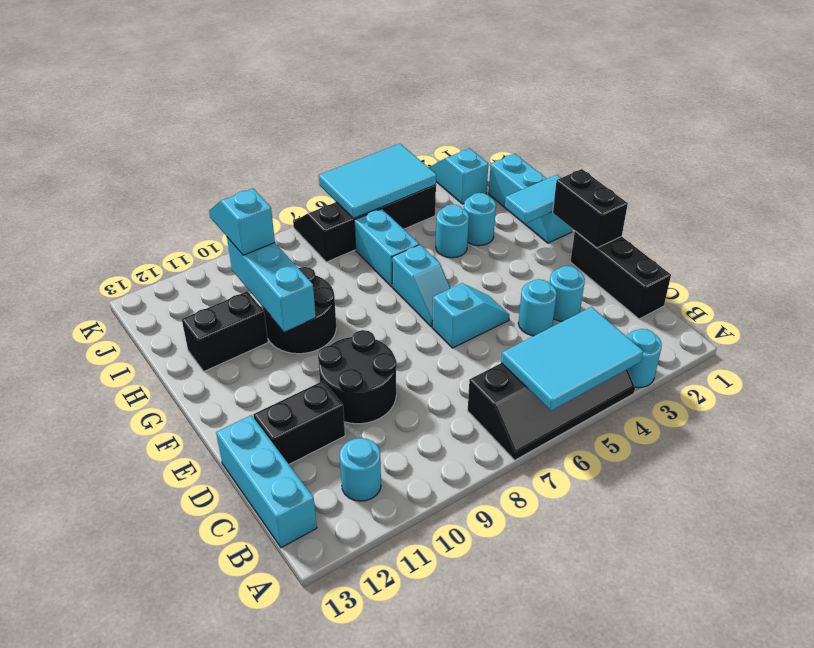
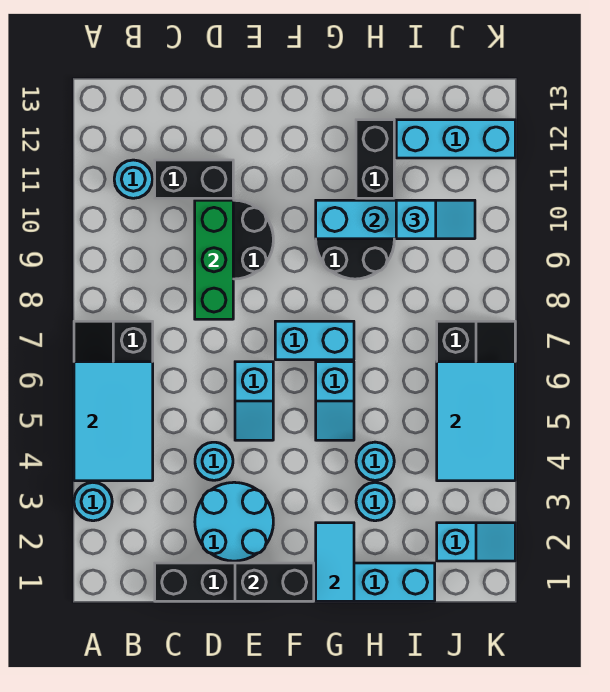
cyan 1x3 brick [216,415,317,548] -> cyan 1x3 brick moved to [396,120,515,158]
cyan 1x1 round brick [549,266,585,322] -> cyan 2x2 round brick [195,482,273,561]
none -> green 1x3 brick [195,200,233,319]
black 1x2 brick [253,381,345,464] -> black 1x2 brick turned to [155,160,233,198]
cyan 1x2 slope [392,245,450,327] -> cyan 1x2 slope turned to [316,362,354,440]
cyan 1x2 brick [354,209,419,287] -> cyan 1x2 brick moved to [275,321,354,360]

